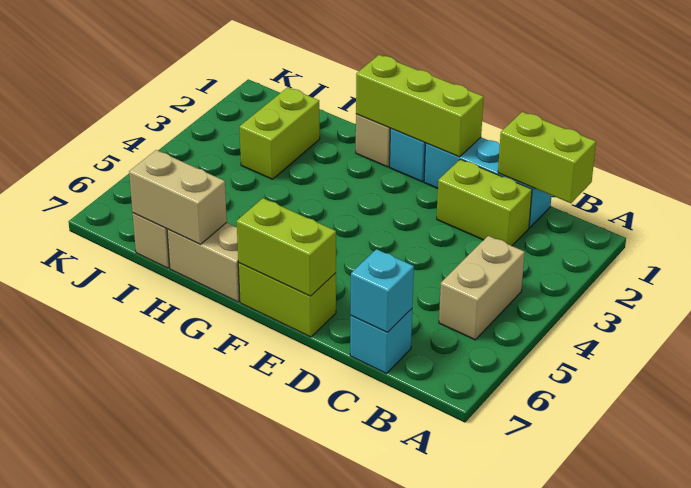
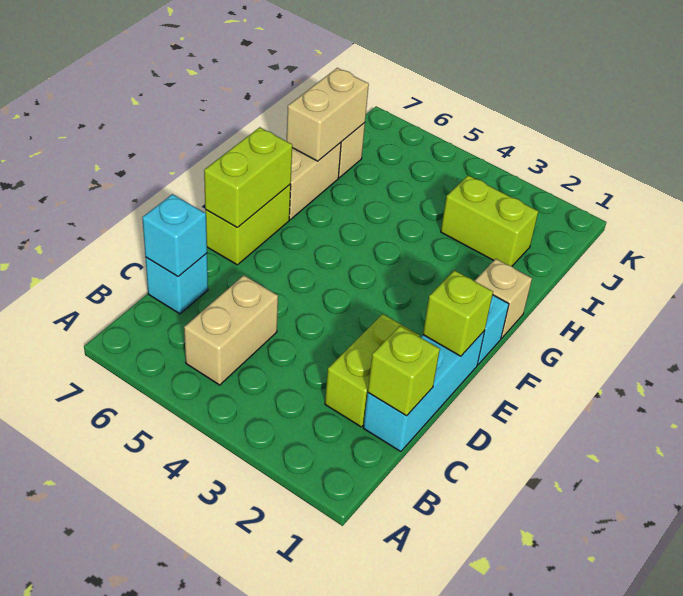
lime 1x2 brick [498,112,596,203] -> lime 1x1 brick [368,326,440,416]
tan 1x2 brick [439,236,525,340] -> tan 1x2 brick turned to [184,275,278,385]
lime 1x3 brick [356,55,484,157] -> lime 1x1 brick [423,270,493,356]

